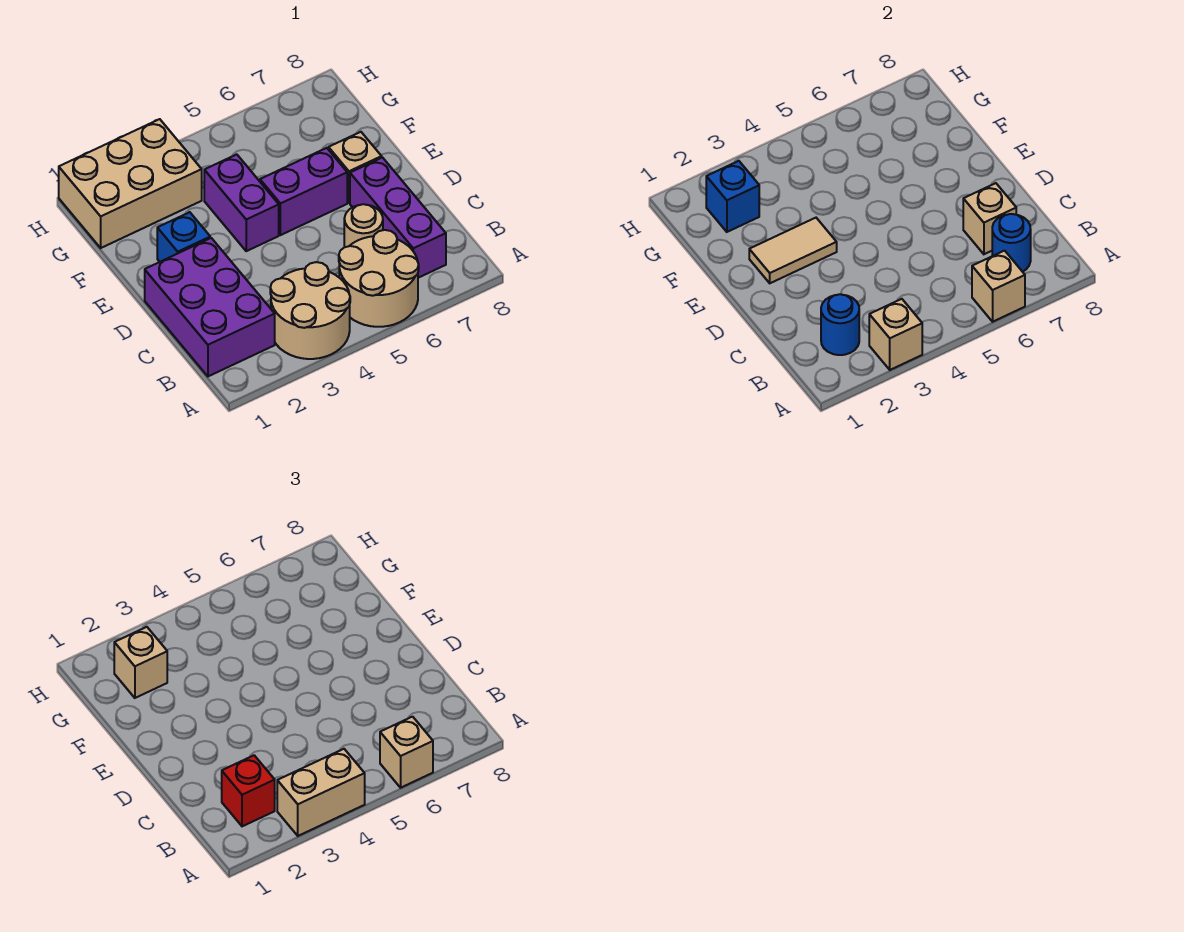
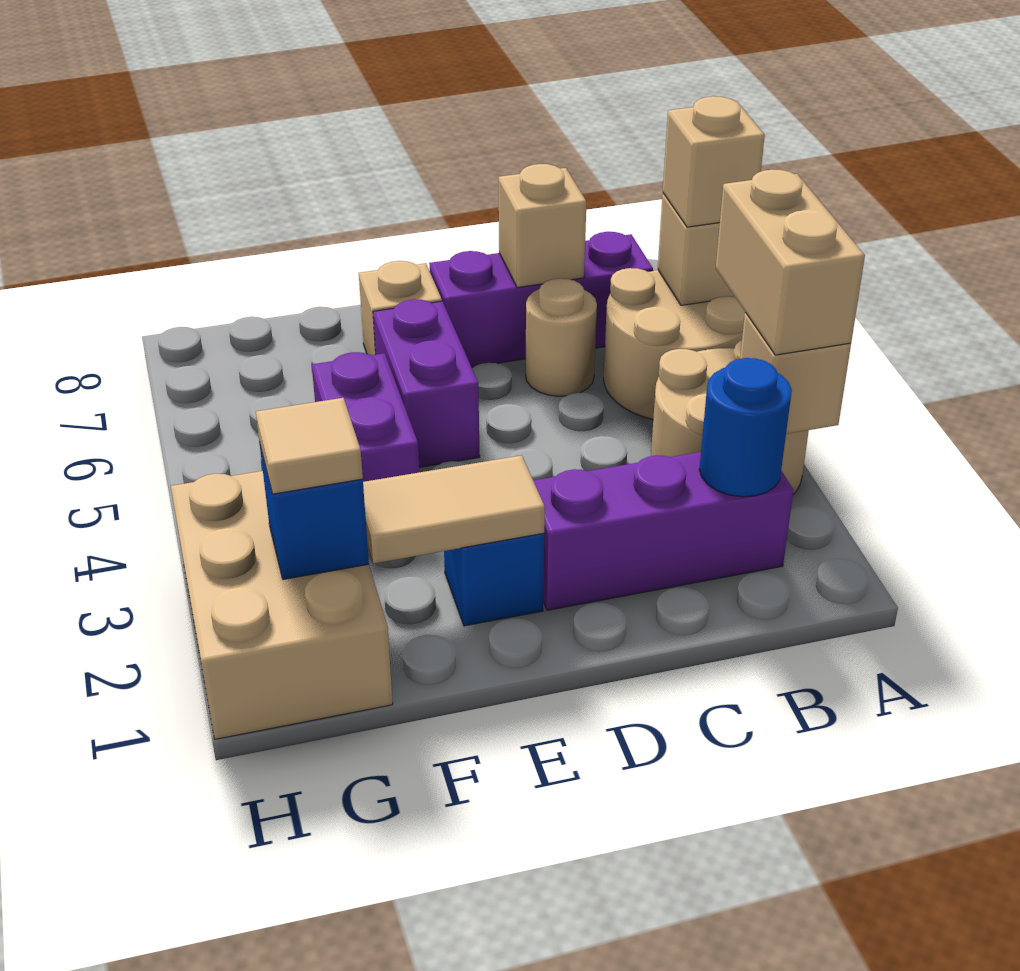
purple 2x3 brick [145,238,275,376] -> purple 1x3 brick [533,452,794,610]
red 1x1 brick [222,755,275,826] -> none
blue 1x1 round brick [992,214,1031,272] -> none
tan 1x2 tile [749,218,837,283] -> tan 1x2 tile turned to [363,455,545,563]
purple 1x2 brick [204,154,279,251] -> purple 1x2 brick turned to [312,352,419,482]
tan 1x1 brick [114,627,167,698] -> tan 1x1 tile [256,398,363,494]

